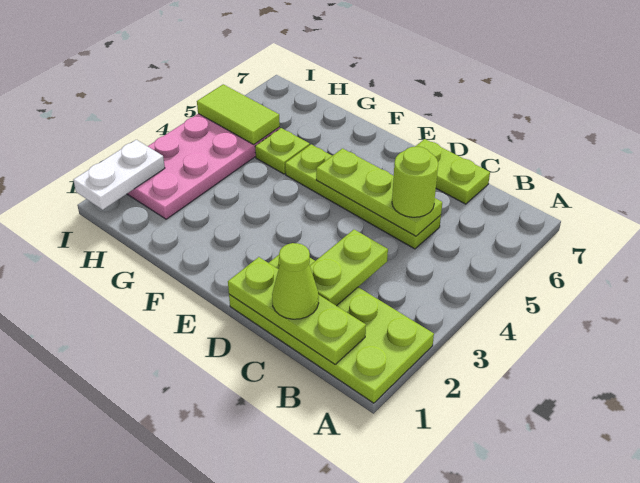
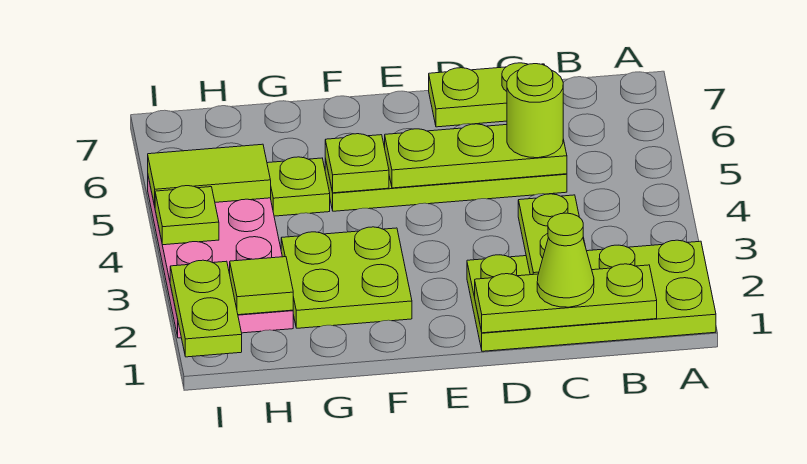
none -> lime 2x2 plate [281,227,412,328]
none -> lime 1x1 plate [325,134,389,193]
none -> lime 1x1 tile [230,257,293,315]
white 1x2 plate [73,140,165,210] -> lime 1x2 plate [170,260,242,357]
none -> lime 1x1 plate [155,186,219,245]

